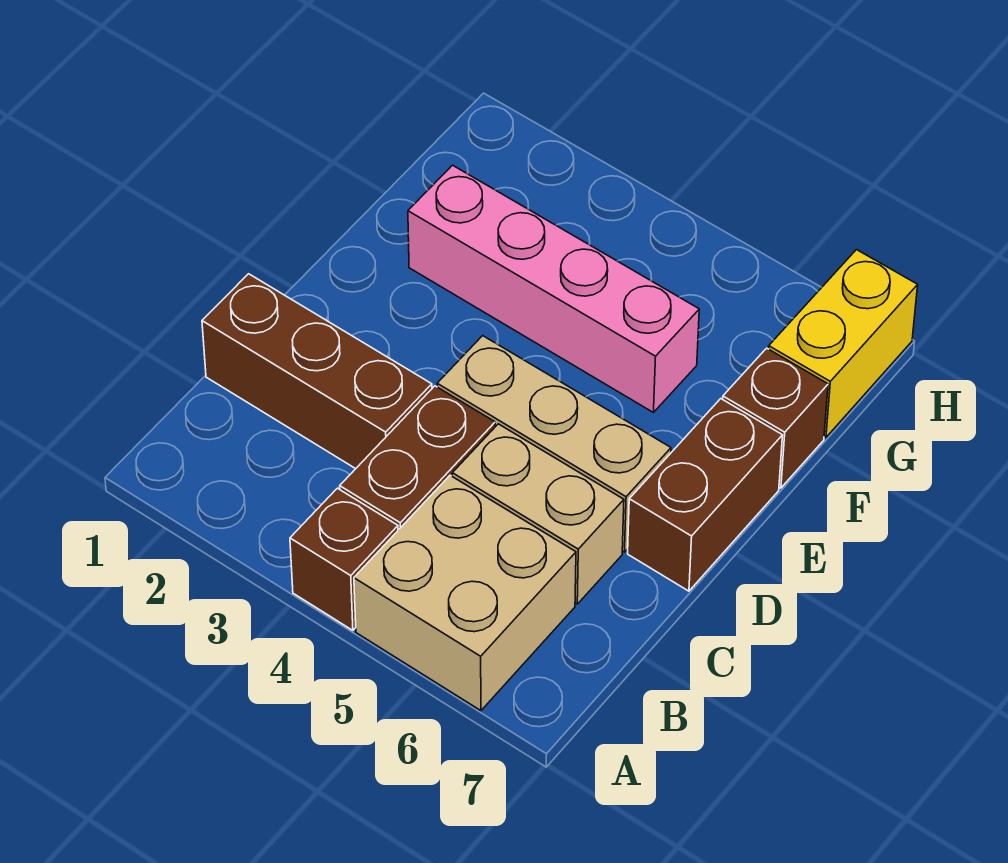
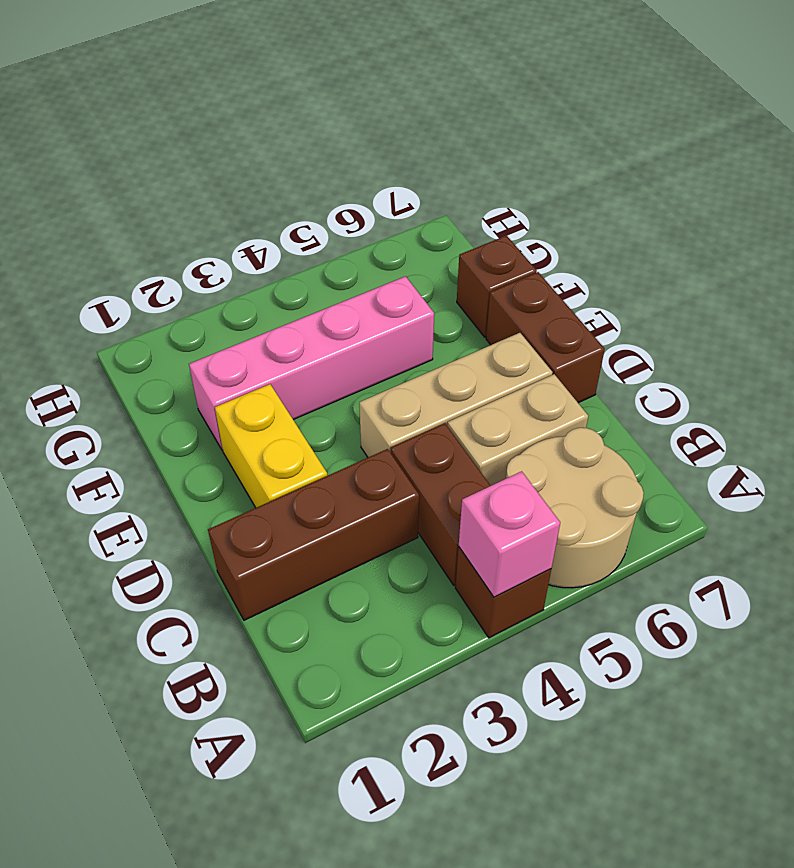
none -> pink 1x1 brick [459,471,560,597]
tan 2x2 brick [354,475,576,711] -> tan 2x2 round brick [506,428,644,588]
yellow 1x2 brick [769,250,918,437] -> yellow 1x2 brick moved to [215,384,327,508]

